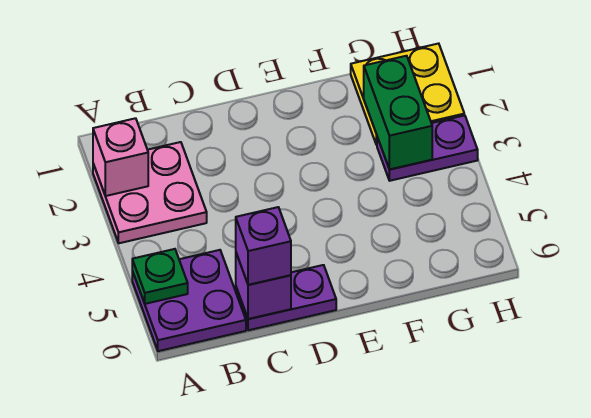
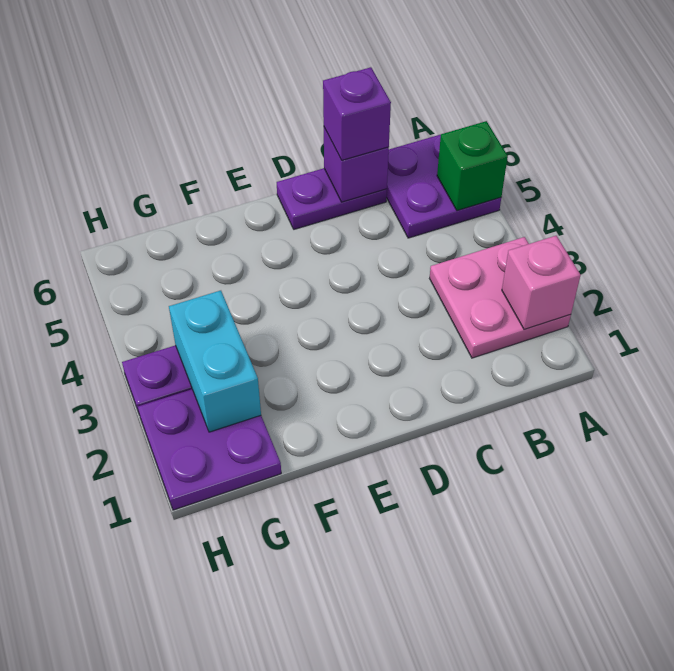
green 1x1 plate [132,249,188,304] -> green 1x1 brick [437,121,508,210]
yellow 2x2 plate [351,43,464,145] -> purple 2x2 plate [138,389,281,510]
green 1x2 brick [364,56,432,170] -> cyan 1x2 brick [169,291,261,432]

